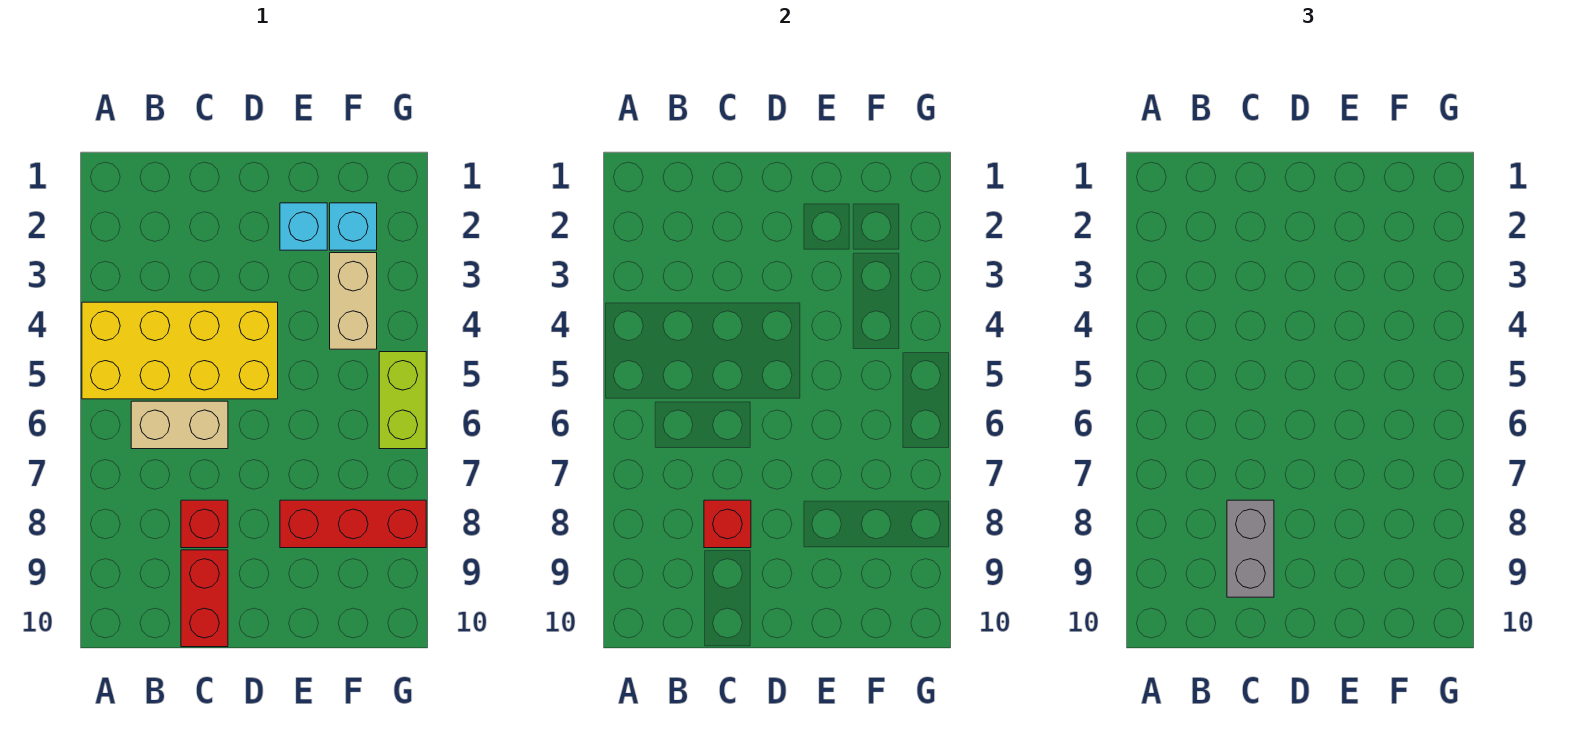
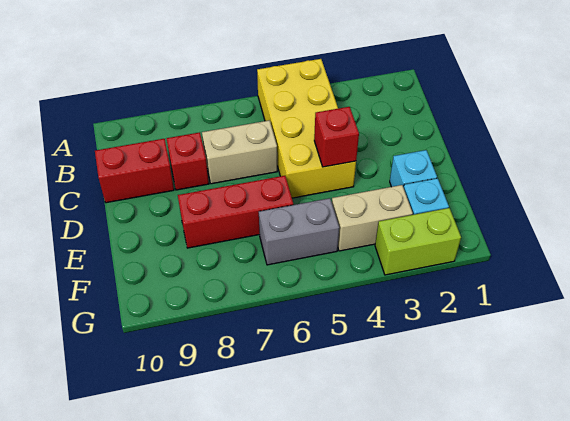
tan 1x2 brick [131,401,228,449] -> tan 1x2 brick turned to [202,120,277,184]
red 1x1 brick [704,500,751,548] -> red 1x1 brick moved to [314,107,359,167]
grey 1x2 brick [1227,500,1274,597] -> grey 1x2 brick moved to [259,198,339,265]
red 1x3 brick [280,500,426,548] -> red 1x3 brick turned to [178,176,293,248]
lime 1x2 brick [379,352,426,449] -> lime 1x2 brick moved to [375,208,461,275]

